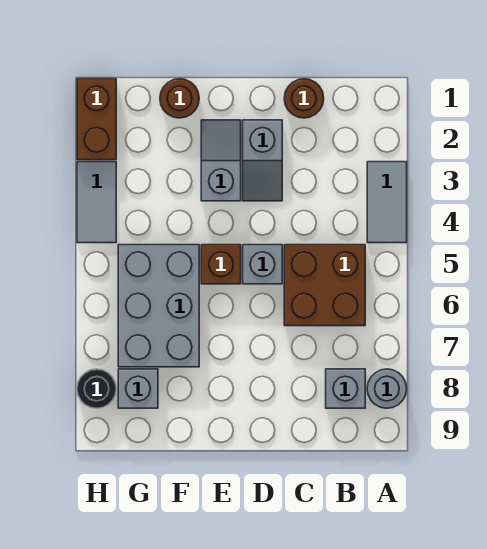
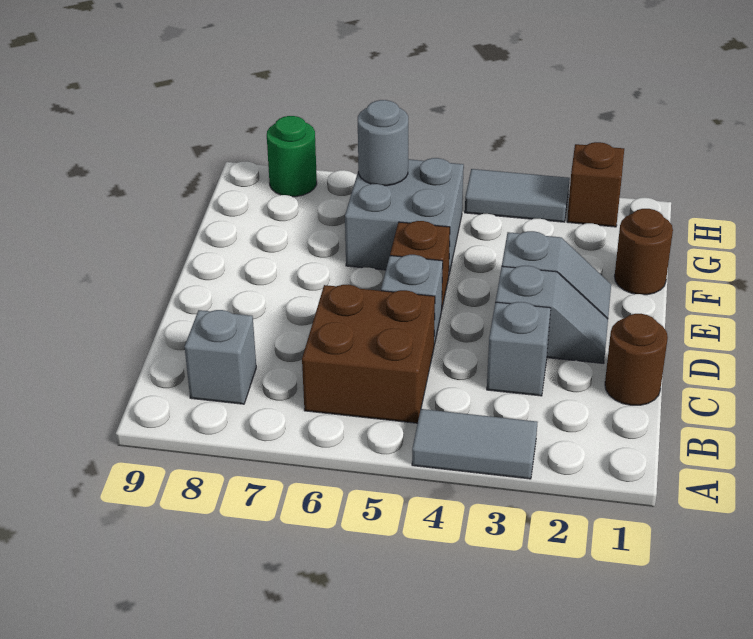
grey 1x1 round brick [367,369,407,408] -> grey 1x1 round brick moved to [358,100,408,186]
grey 1x2 slope [243,120,282,201] -> grey 1x2 slope turned to [496,266,608,363]
grey 2x3 brick [118,245,199,367] -> grey 2x2 brick [345,158,464,274]
grey 1x1 brick [118,369,158,408] -> grey 1x1 brick moved to [487,302,551,396]
brown 1x2 brick [77,79,116,160] -> brown 1x1 brick [567,142,624,227]
black 1x1 round brick [77,369,116,408] -> green 1x1 round brick [267,116,317,197]

